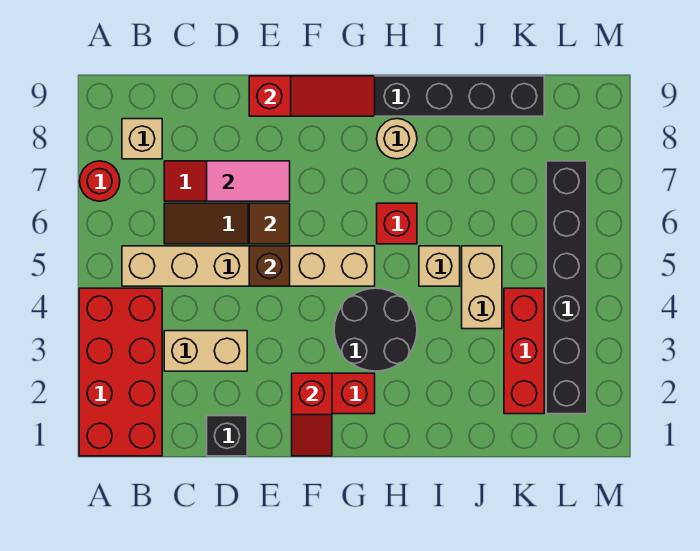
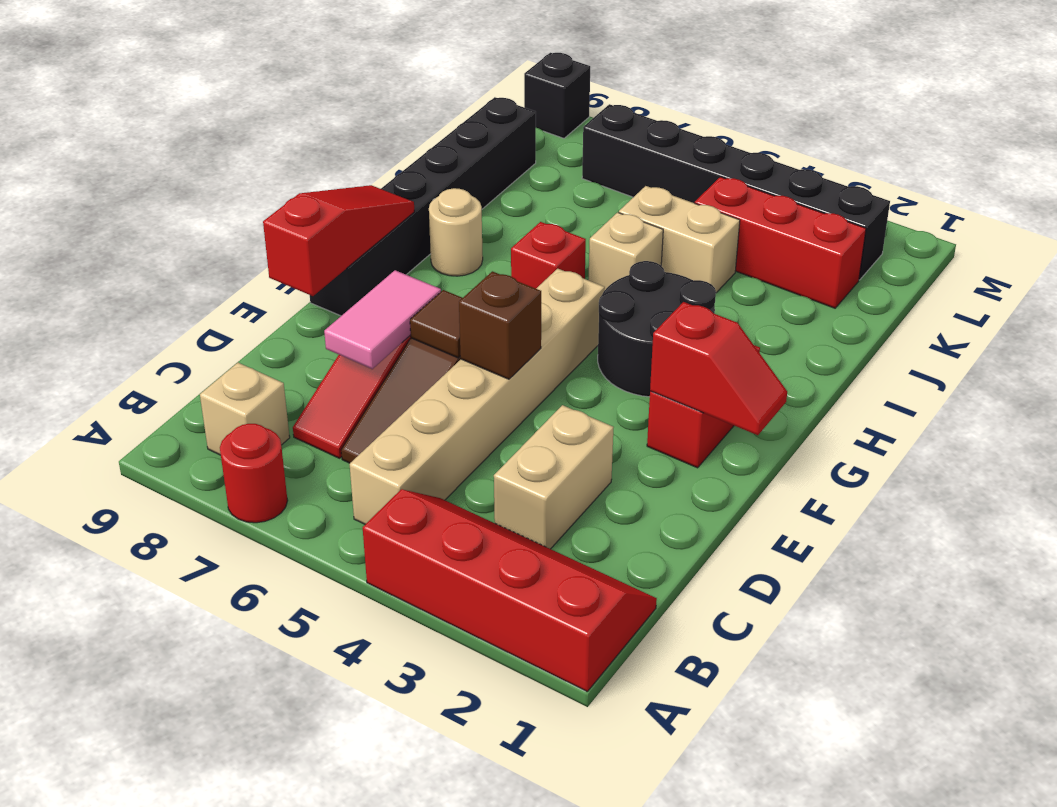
red 2x4 brick [79,288,162,456] -> red 2x4 slope [363,489,657,691]
black 1x1 brick [207,416,247,456] -> black 1x1 brick moved to [524,53,590,138]

